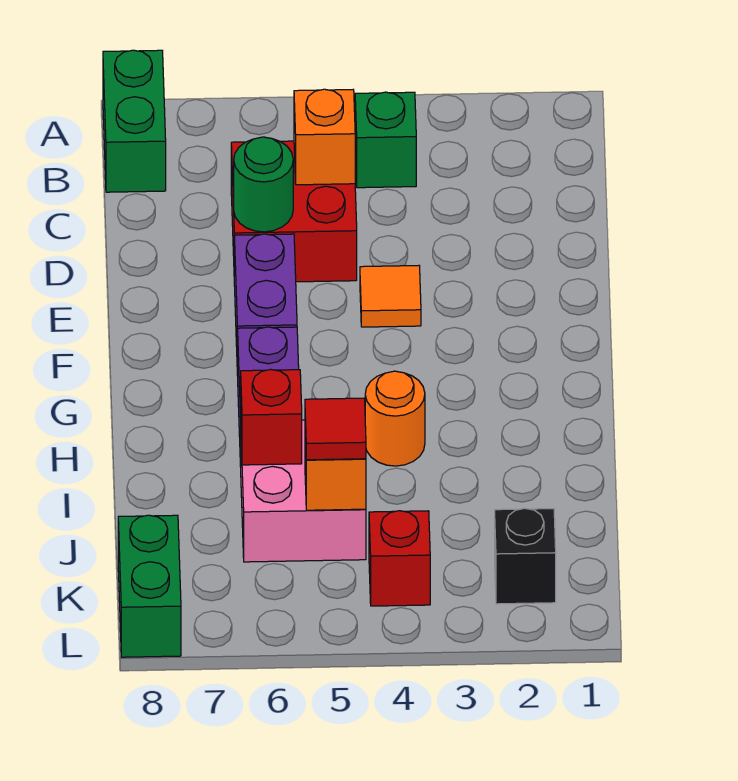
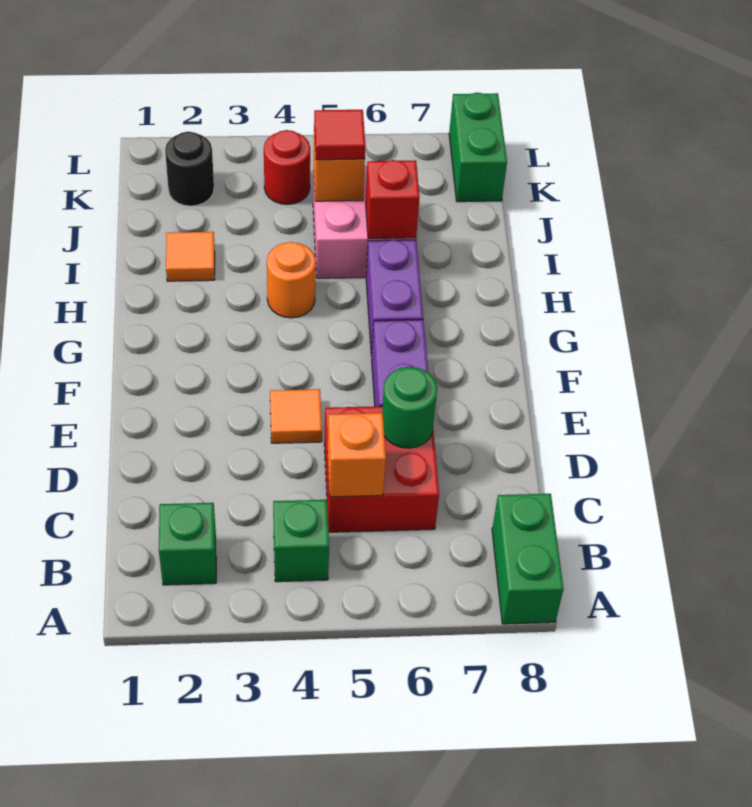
none -> green 1x1 brick [159,503,216,585]
none -> orange 1x1 tile [166,232,215,281]
black 1x1 brick [495,508,556,604] -> black 1x1 round brick [165,131,214,206]
red 1x1 brick [369,511,430,606] -> red 1x1 round brick [264,130,310,204]

